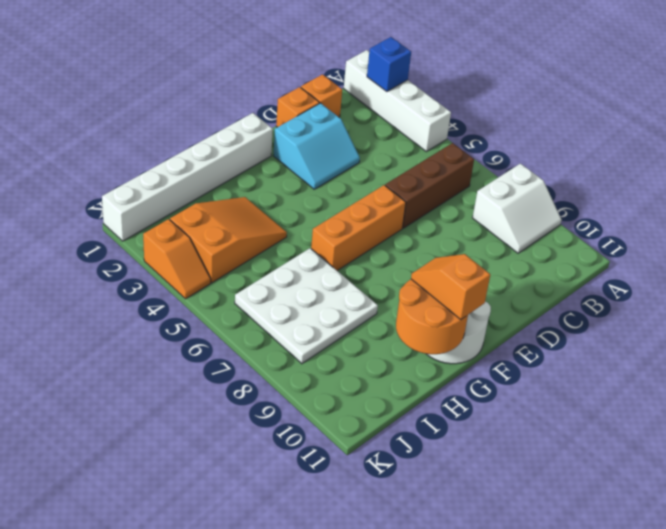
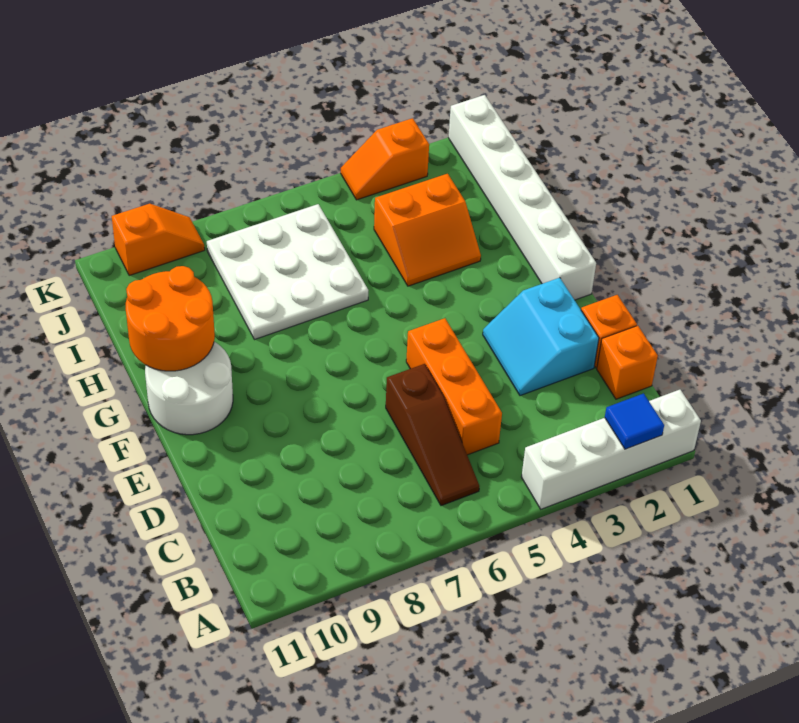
blue 1x1 brick [367,37,411,92] -> blue 1x1 tile [605,393,664,449]
white 2x2 slope [473,164,562,253] -> none
brown 1x3 brick [385,143,474,228] -> brown 1x3 slope [386,364,479,506]
orange 1x3 brick [311,185,406,271] -> orange 1x3 brick moved to [406,318,502,455]
orange 1x2 slope [411,254,490,320] -> orange 1x2 slope moved to [112,204,205,275]
orange 2x3 slope [170,197,287,283] -> orange 2x2 slope [374,174,481,286]

